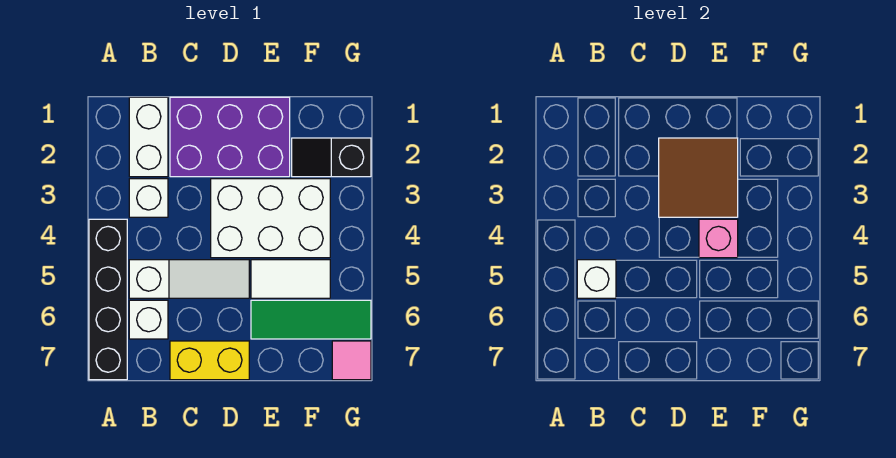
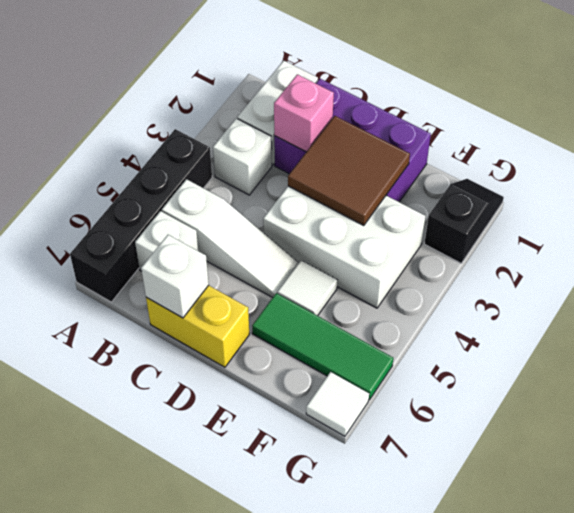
white 1x1 brick [577,260,616,298] -> white 1x1 brick moved to [141,235,209,318]
pink 1x1 brick [699,219,738,258] -> pink 1x1 brick moved to [274,74,334,152]
white 1x2 tile [251,260,330,298] -> white 1x1 tile [277,260,337,316]
black 1x2 slope [292,138,371,177] -> black 1x2 slope turned to [424,179,504,263]
pink 1x1 tile [332,341,371,380] -> white 1x1 tile [306,372,369,436]

